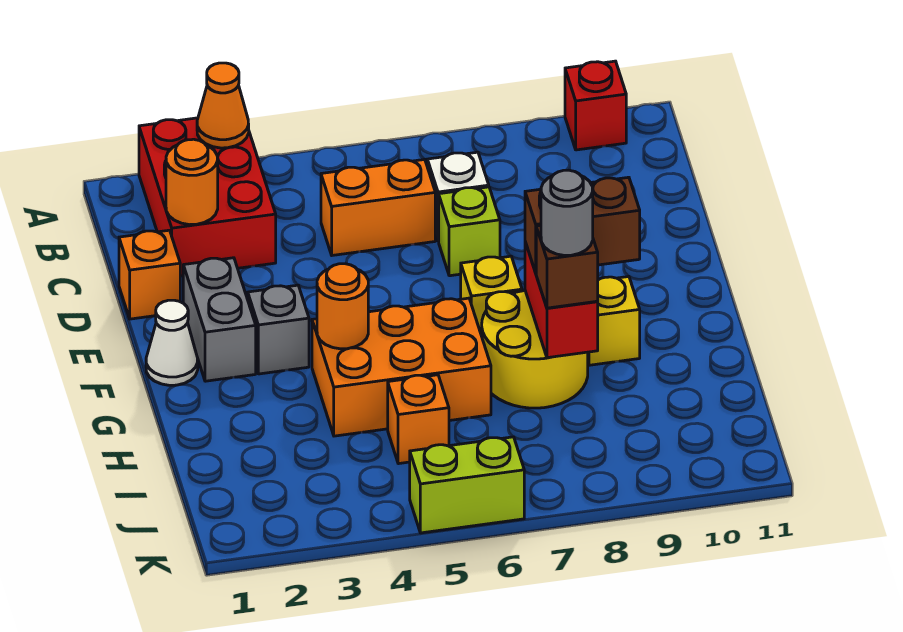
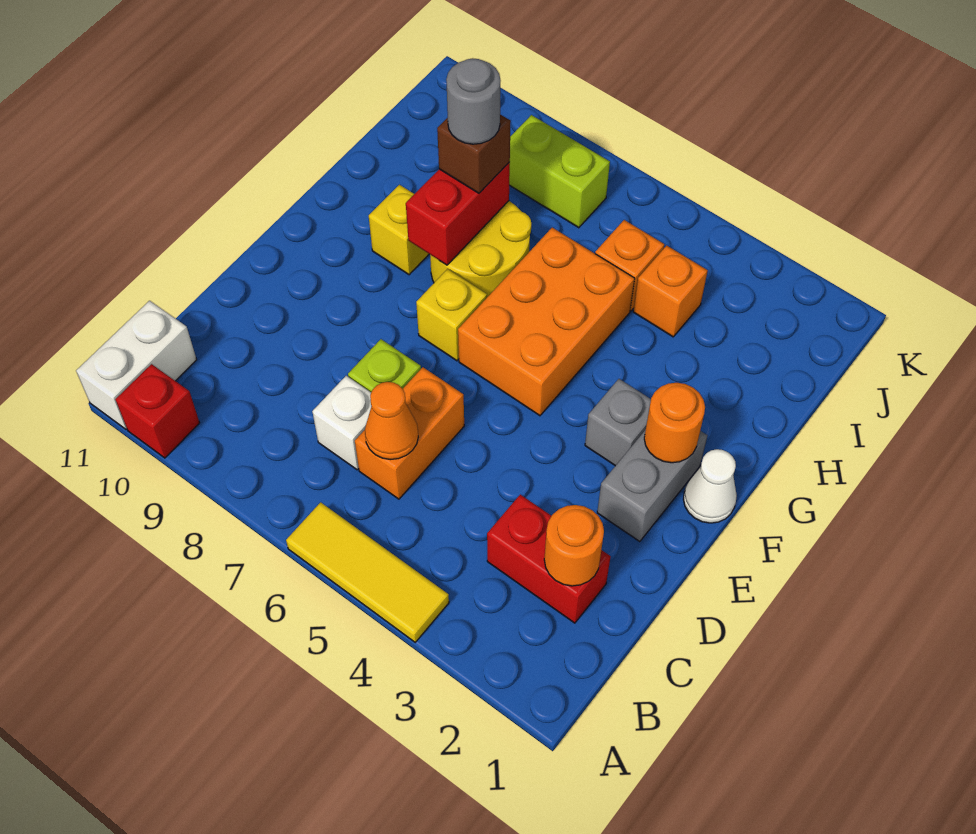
red 2x3 brick [139,118,276,276] -> red 1x2 brick [487,495,611,623]
orange 1x1 cone [197,63,249,148] -> orange 1x1 cone moved to [365,382,418,460]
none -> yellow 1x3 tile [286,502,449,642]
none -> white 1x2 brick [76,301,197,429]
orange 1x2 brick [321,159,435,255] -> orange 1x2 brick turned to [355,367,464,499]
orange 1x1 brick [119,230,180,319] -> orange 1x1 brick moved to [633,246,708,337]
orange 2x3 brick [312,298,491,436] -> orange 2x3 brick turned to [458,228,635,416]
orange 1x1 round brick [317,264,368,349] -> orange 1x1 round brick moved to [644,383,705,463]
brown 1x2 brick [525,177,640,273] -> none
lime 1x2 brick [410,437,524,533] -> lime 1x2 brick moved to [509,115,610,228]

